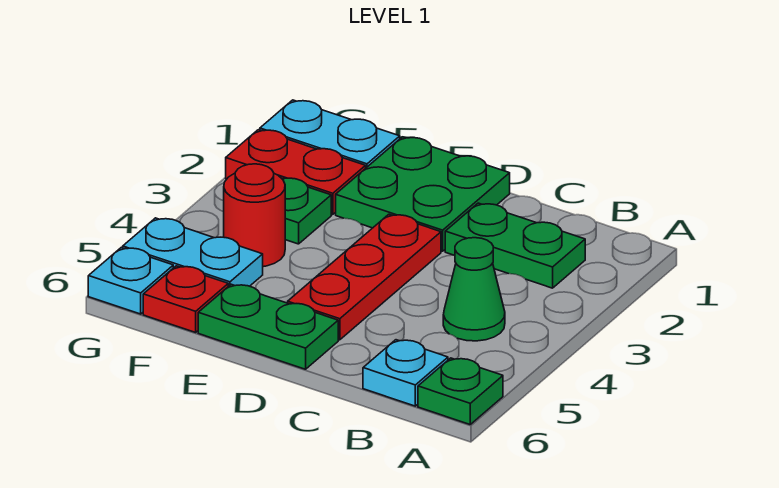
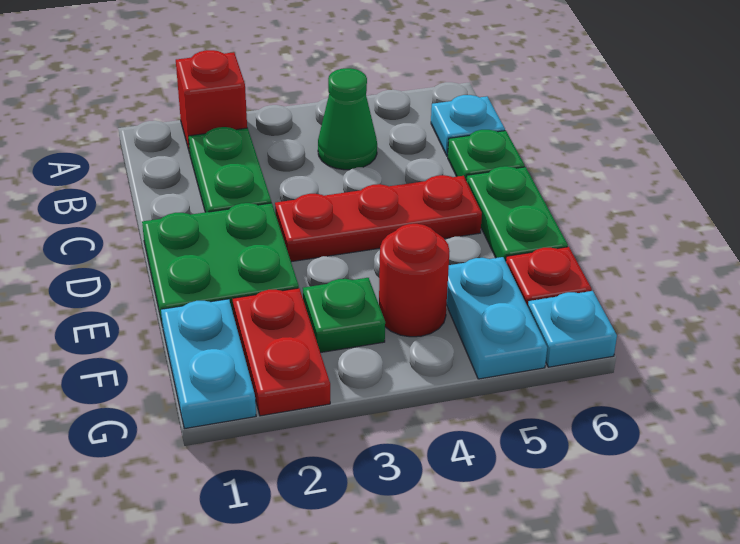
none -> red 1x1 brick [176,50,247,153]
green 1x1 plate [418,358,503,424] -> green 1x1 plate moved to [448,130,525,180]

